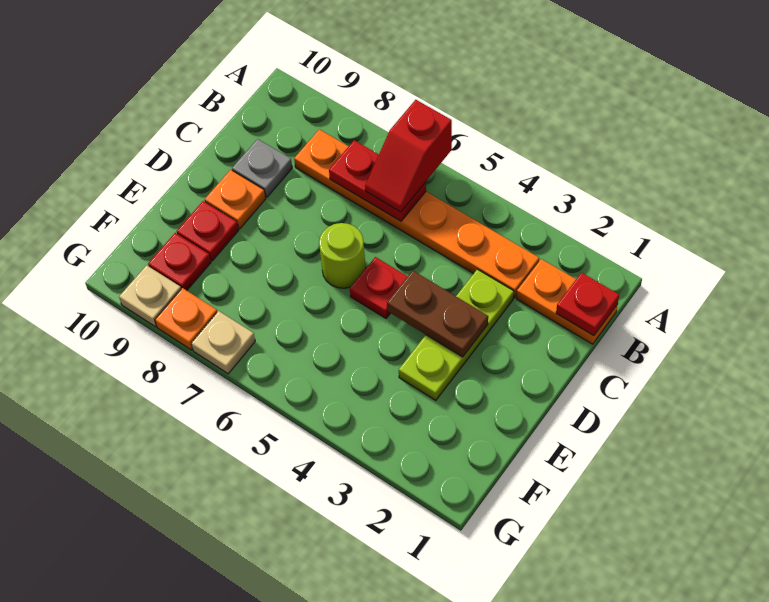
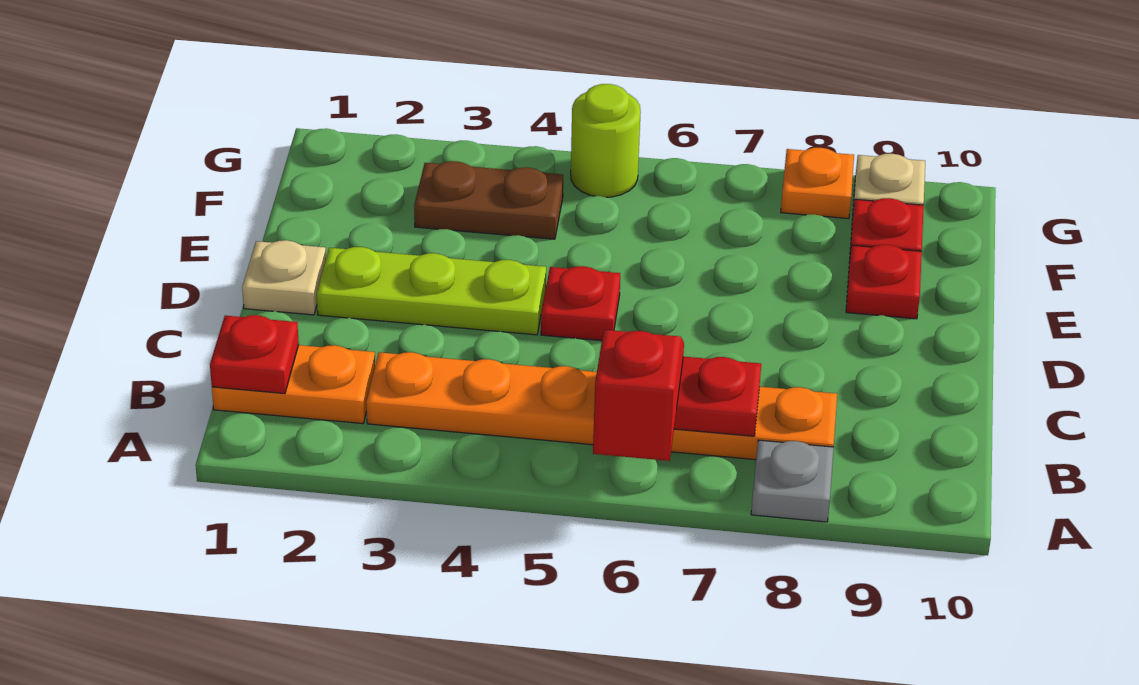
lime 1x3 plate [399,269,514,400] -> lime 1x3 plate turned to [317,247,546,335]
grey 1x1 plate [232,139,292,197] -> grey 1x1 plate moved to [751,440,834,522]
brown 1x2 plate [387,271,488,357] -> brown 1x2 plate moved to [414,161,563,239]
lime 1x1 round brick [319,223,366,288] -> lime 1x1 round brick moved to [571,84,641,197]
orange 1x1 plate [205,170,266,229] -> none
tan 1x1 plate [191,311,255,374] -> tan 1x1 plate moved to [242,240,326,315]

